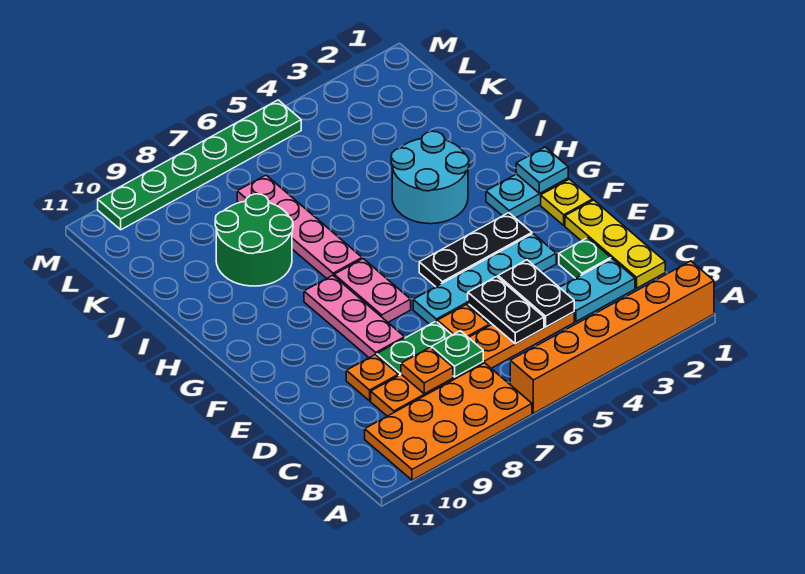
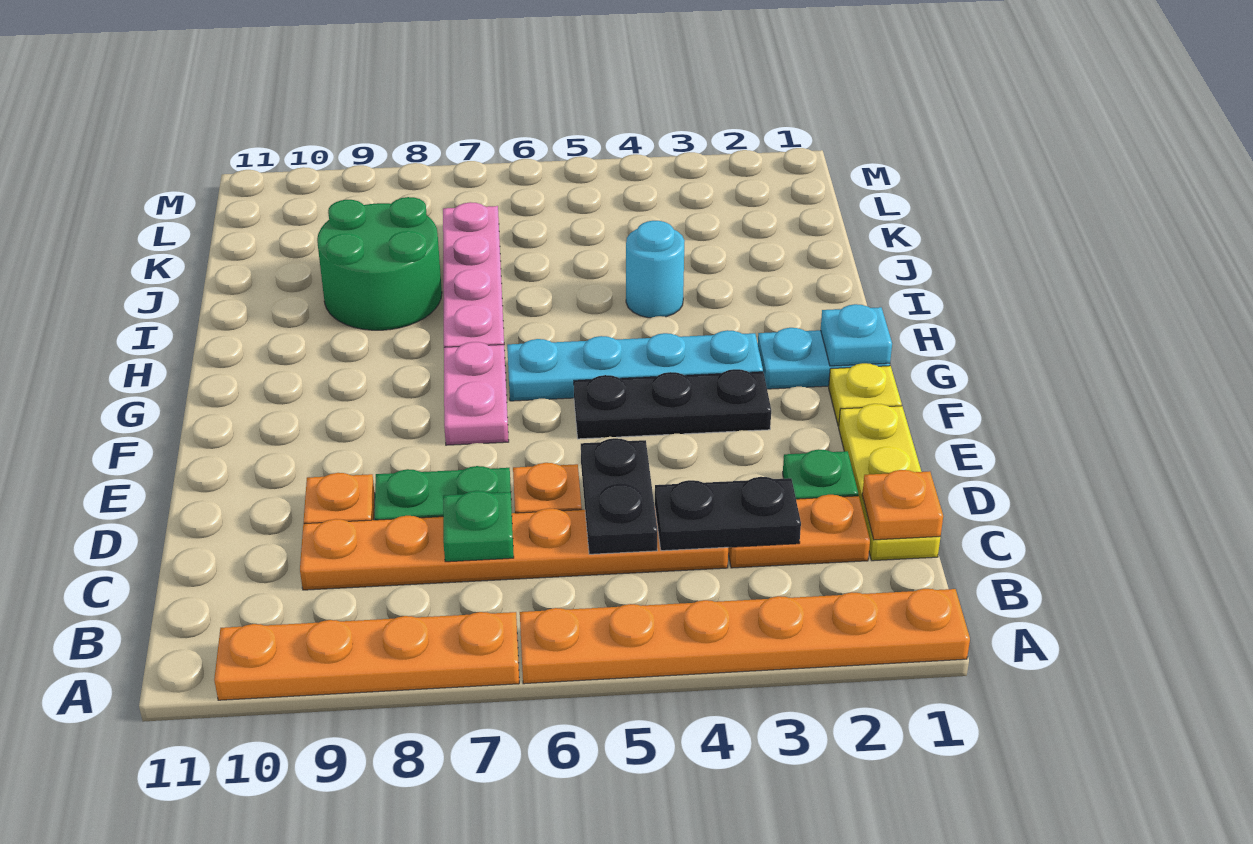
orange 1x6 brick [510,261,714,413] -> orange 1x6 plate [520,589,970,684]
orange 2x4 plate [365,363,532,480] -> orange 1x4 plate [214,612,519,700]
cyan 1x2 plate [559,259,635,321] -> orange 1x2 plate [728,495,870,568]
black 1x2 plate [498,260,574,327] -> black 1x2 plate turned to [655,477,801,551]
orange 1x1 plate [401,348,453,394] -> orange 1x1 plate moved to [862,470,943,540]
cyan 1x4 plate [413,234,556,324] -> cyan 1x4 plate moved to [507,330,763,401]
pink 1x3 plate [304,275,405,358] -> none
cyan 2x2 round brick [391,131,469,224] -> cyan 1x1 round brick [626,221,685,318]
green 1x6 plate [98,100,301,230] -> none

